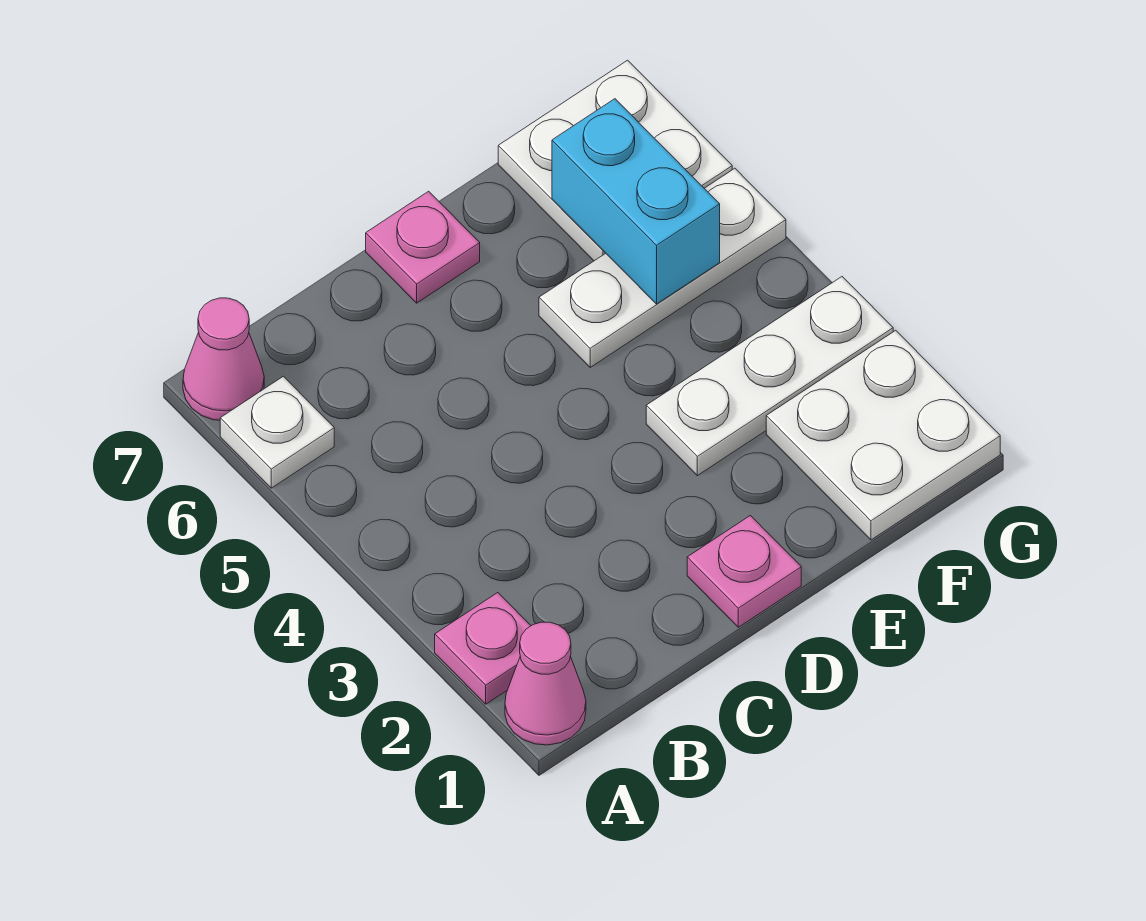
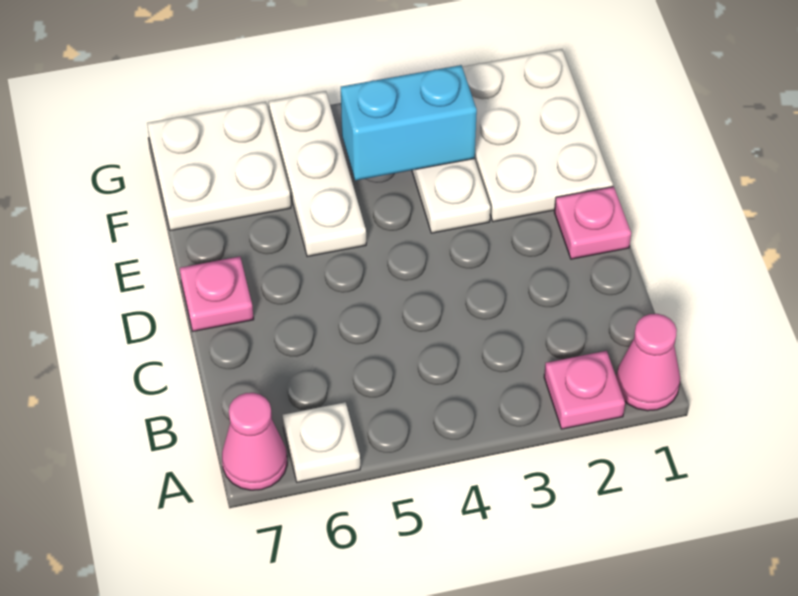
white 2x2 plate [766,330,1000,540] -> white 2x3 plate [462,49,613,222]
cyan 1x2 brick [552,99,720,304] -> cyan 1x2 brick moved to [341,65,477,181]

